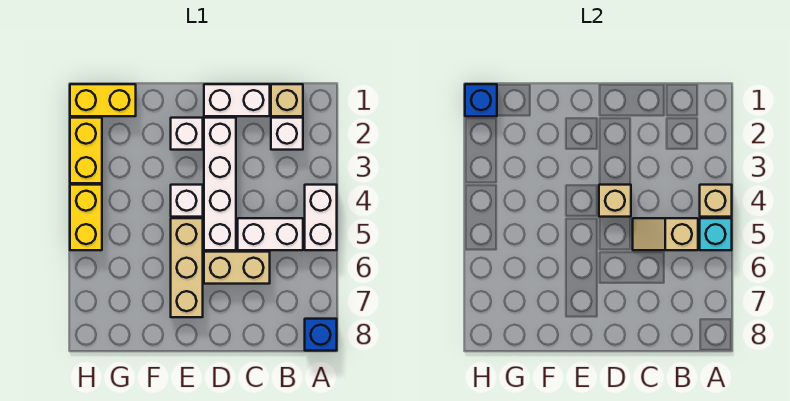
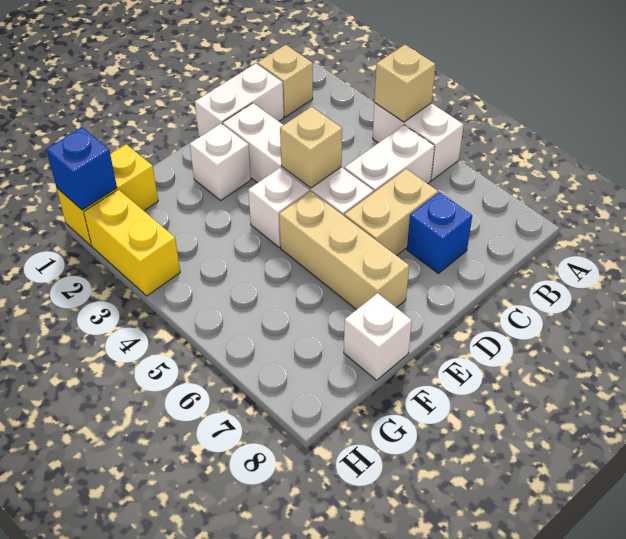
cyan 1x1 brick [700,218,732,250] -> none
blue 1x1 brick [305,319,337,351] -> blue 1x1 brick moved to [407,192,472,273]
white 1x1 brick [271,118,303,150] -> white 1x1 brick moved to [344,293,412,380]
tan 1x2 slope [633,218,698,250] -> none
yellow 1x2 brick [70,185,102,250] -> none

